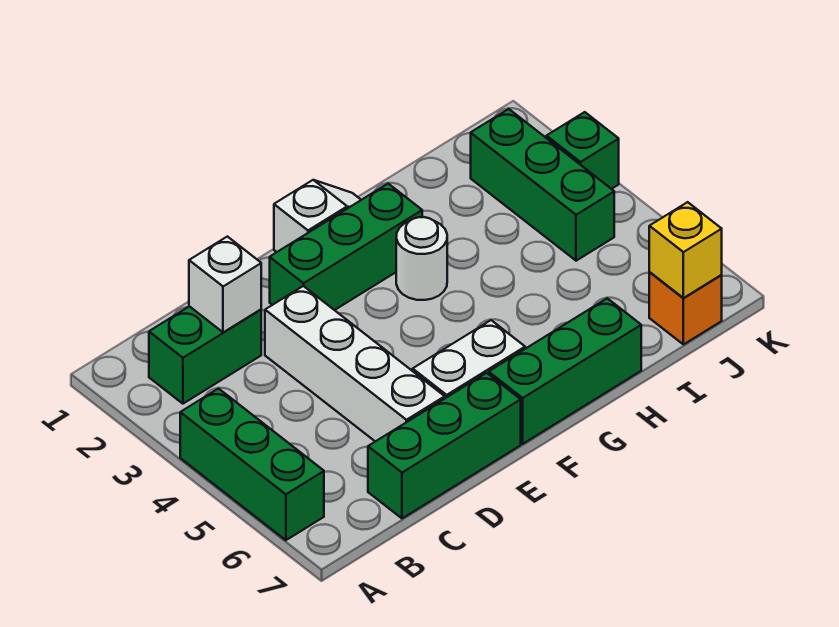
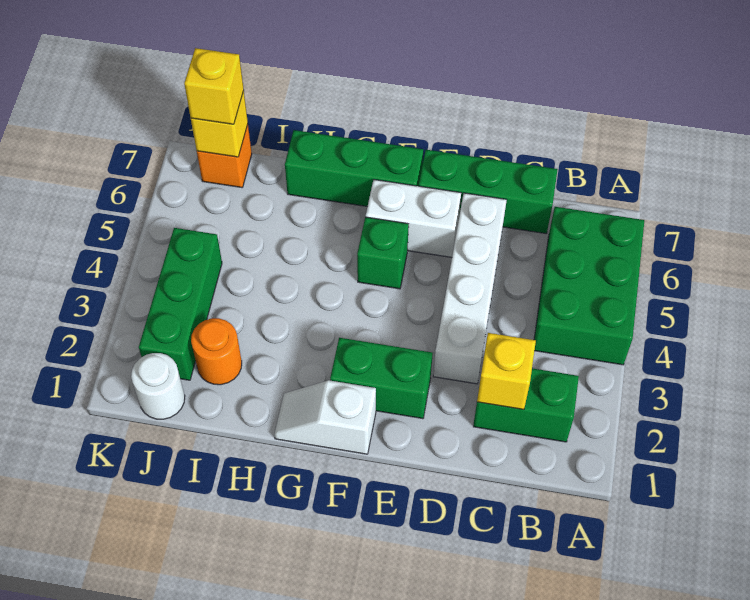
green 1x3 brick [180,389,324,540] -> green 2x3 brick [534,207,644,365]
white 1x1 brick [189,237,261,332] -> yellow 1x1 brick [477,333,536,410]
green 1x3 brick [270,184,422,310] -> green 1x2 brick [330,338,433,419]
white 1x1 round brick [396,217,447,300] -> white 1x1 round brick moved to [131,353,185,419]
none -> orange 1x1 round brick [191,318,242,385]
none -> yellow 1x1 brick [184,48,244,124]
green 1x1 brick [546,112,619,189] -> green 1x1 brick moved to [357,217,409,289]

